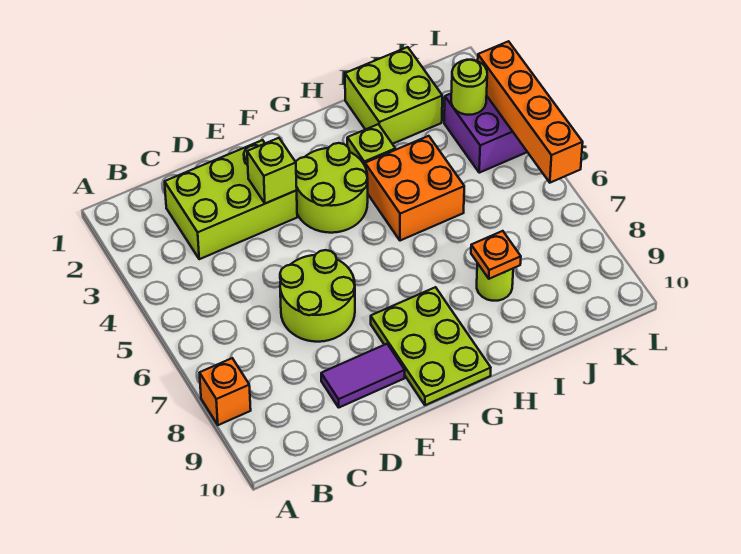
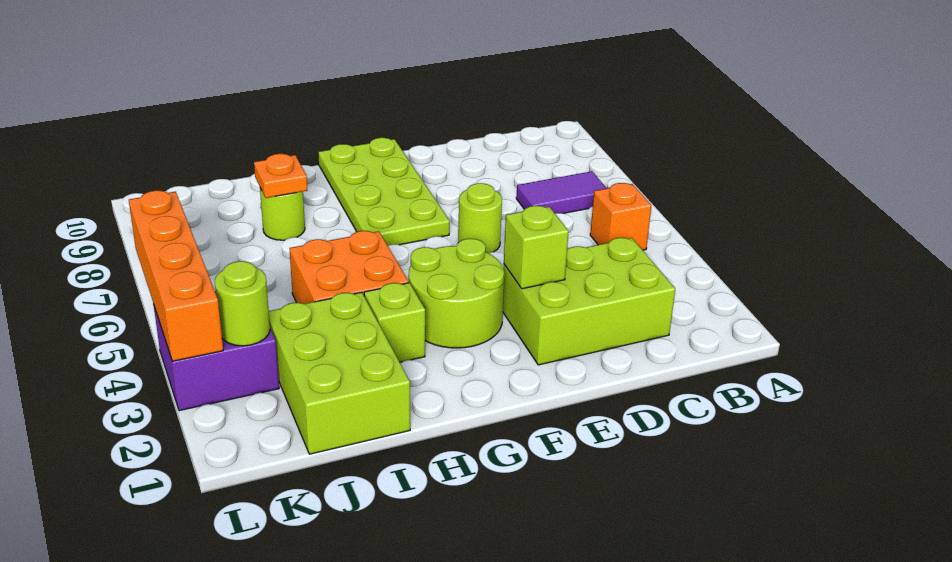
orange 1x1 brick [200,358,251,425] -> orange 1x1 brick moved to [590,183,652,250]
lime 2x2 round brick [280,250,355,342] -> lime 1x1 round brick [458,183,502,253]
purple 1x2 tile [321,344,405,407] -> purple 1x2 tile moved to [516,171,607,214]
lime 2x3 plate [371,287,491,405] -> lime 2x4 plate [318,138,450,246]
lime 2x2 brick [345,47,442,144] -> lime 2x3 brick [269,292,410,454]

